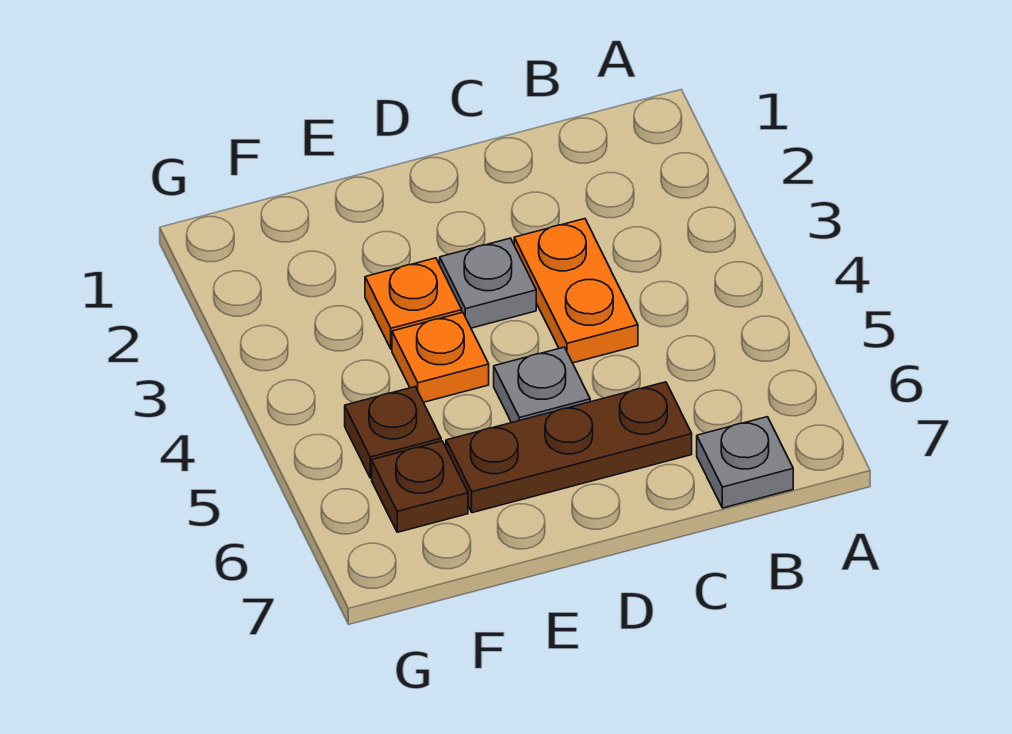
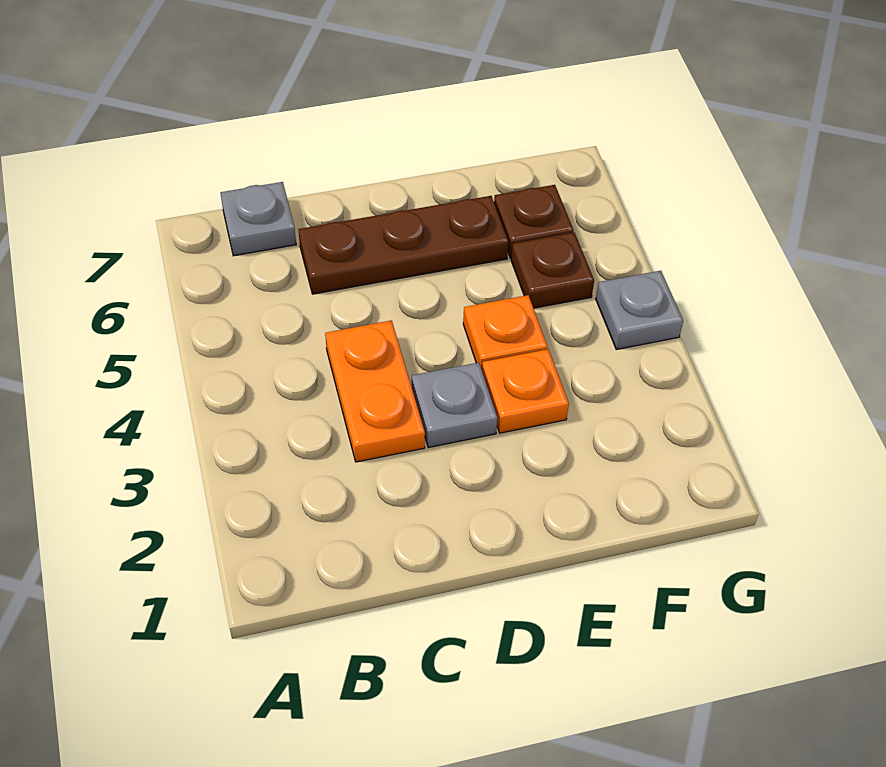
grey 1x1 plate [494,347,590,423] -> grey 1x1 plate moved to [596,271,683,350]

